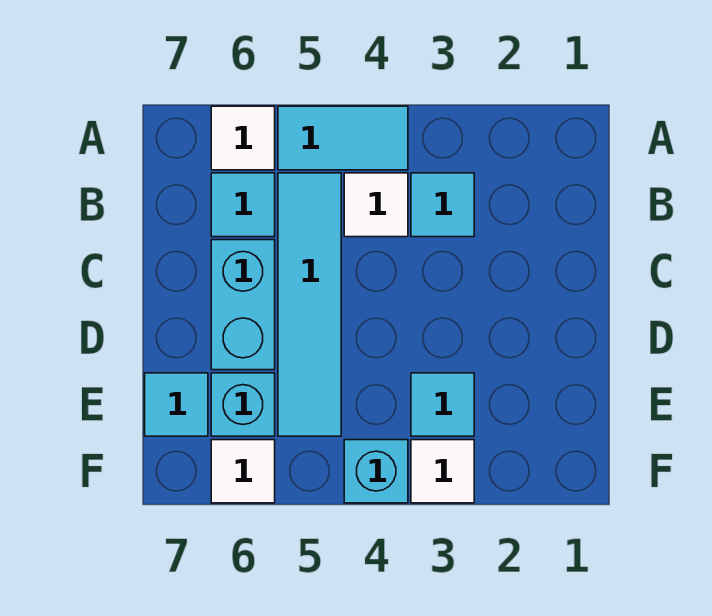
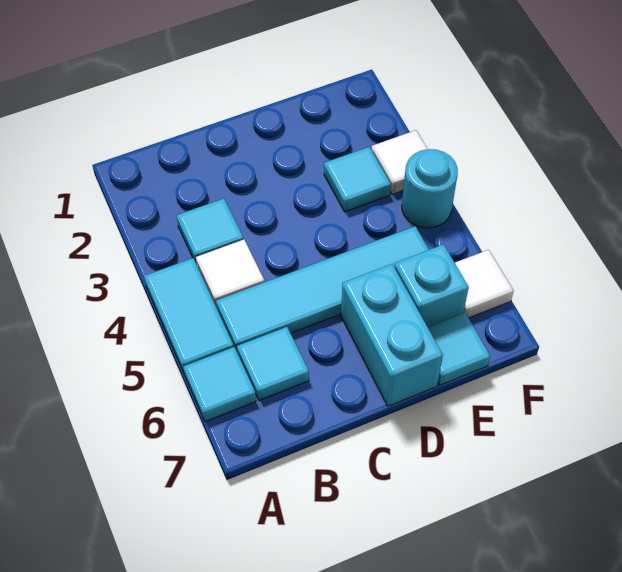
white 1x1 tile [211,106,275,170] -> cyan 1x1 tile [183,347,256,422]
cyan 1x2 brick [211,240,275,370] -> cyan 1x2 brick turned to [341,264,443,406]
cyan 1x1 brick [344,440,408,503] -> cyan 1x1 round brick [402,149,458,228]

